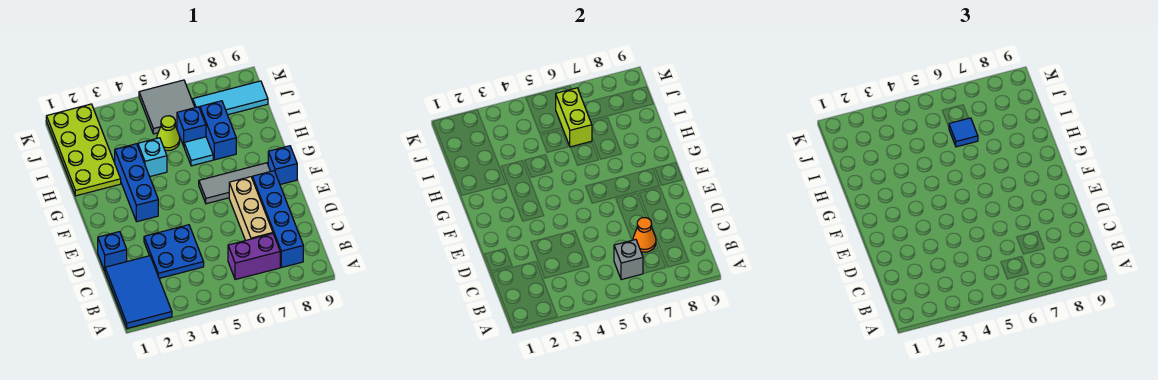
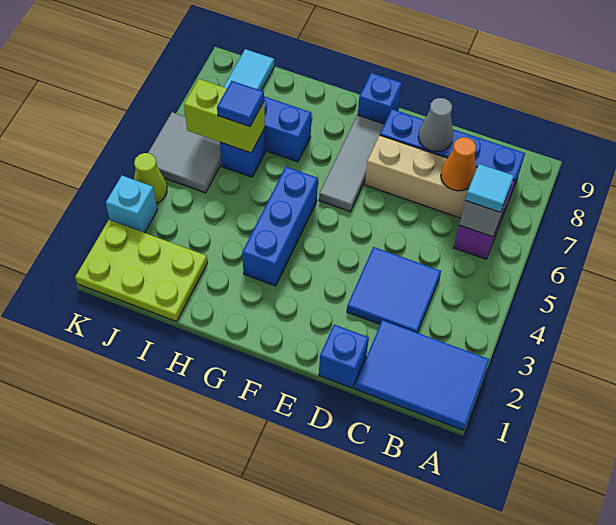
blue 2x2 plate [144,225,204,278] -> blue 2x2 tile [347,247,441,333]
none -> grey 1x1 cone [418,98,453,151]
blue 1x3 brick [115,144,158,222] -> blue 1x3 brick turned to [242,167,318,286]
lime 2x4 plate [46,104,121,196] -> lime 2x3 plate [75,220,208,321]
cyan 1x1 brick [138,138,167,177] -> cyan 1x1 brick moved to [106,176,157,233]
cyan 1x1 tile [184,137,213,166] -> cyan 1x1 tile moved to [465,164,514,212]
lime 1x1 cone [157,116,180,151] -> lime 1x1 cone moved to [134,153,167,203]

